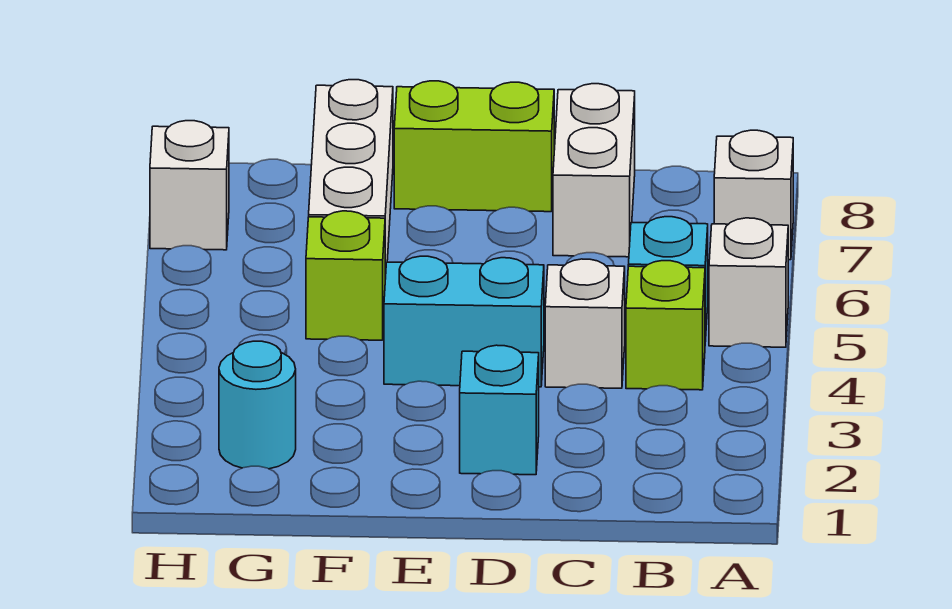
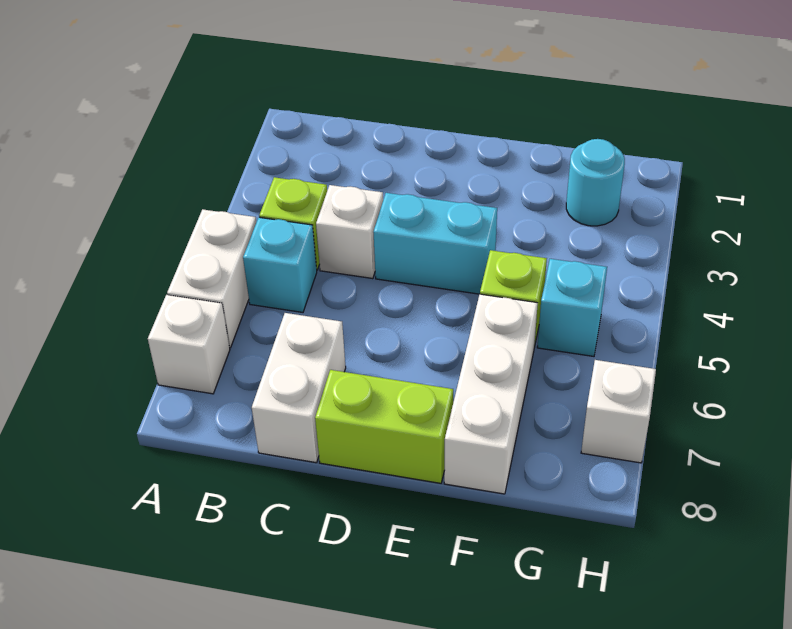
white 1x1 brick [709,218,788,347] -> white 1x2 brick [167,209,256,348]
cyan 1x1 brick [460,345,539,475] -> cyan 1x1 brick moved to [537,259,607,356]

